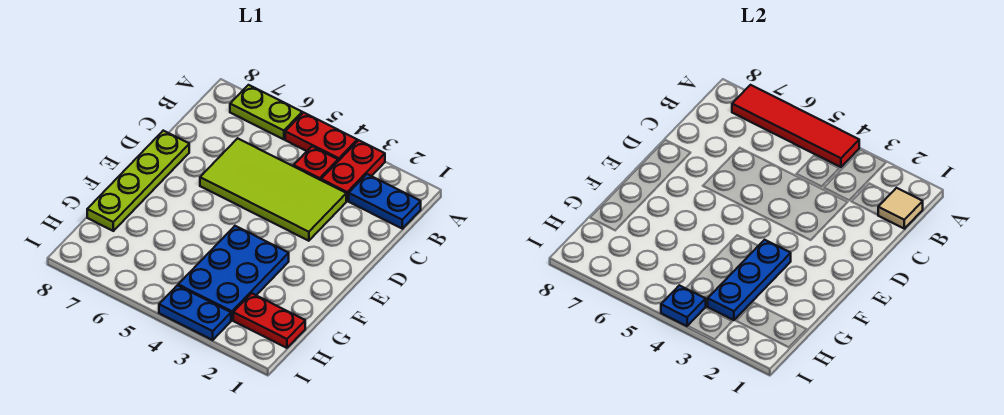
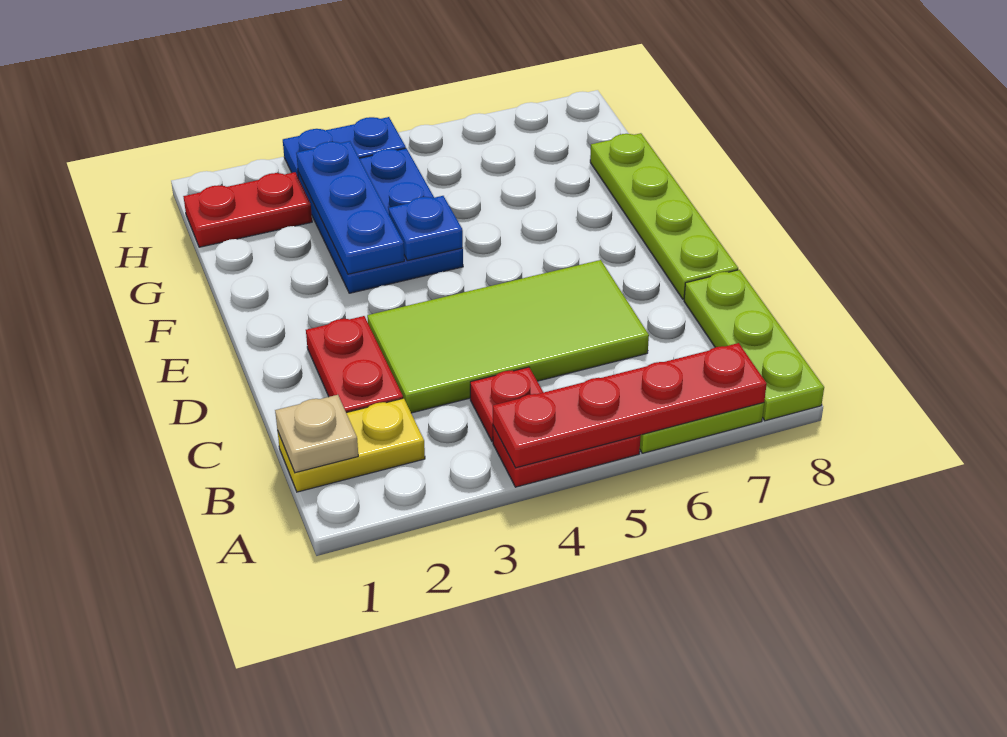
red 1x2 plate [321,140,385,201] -> red 1x2 plate moved to [306,316,403,413]
red 1x4 tile [732,85,859,167] -> red 1x4 plate [493,343,767,468]
none -> lime 1x3 plate [684,270,824,421]
blue 1x2 plate [349,174,421,229] -> yellow 1x2 plate [278,398,425,492]
tan 1x1 tile [878,188,923,229] -> tan 1x1 plate [275,395,358,473]
blue 1x1 plate [661,285,706,326] -> blue 1x1 plate moved to [388,196,463,261]

